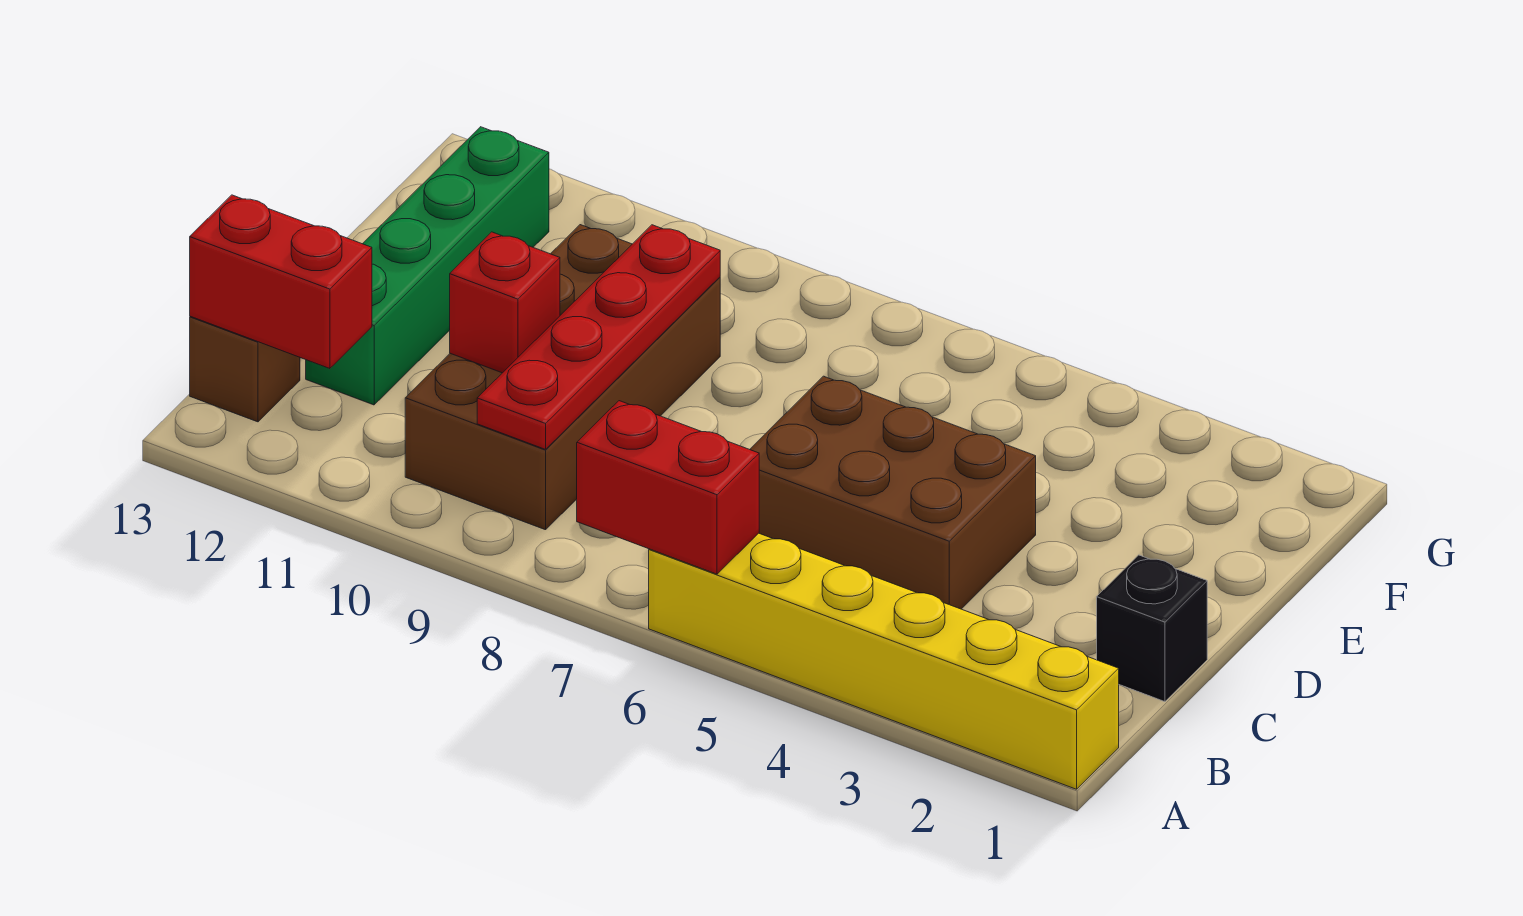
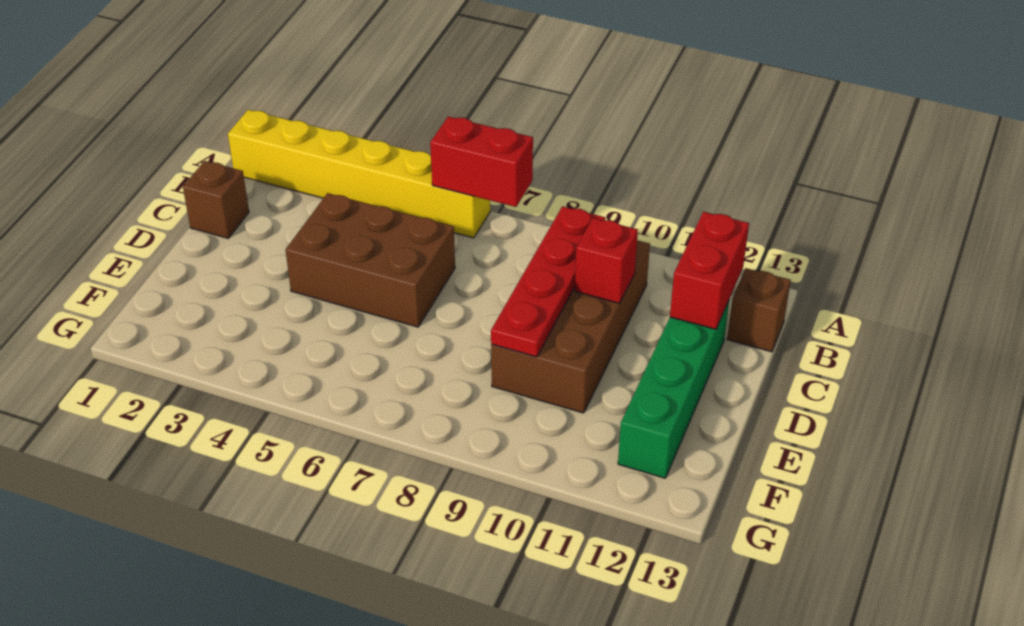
red 1x2 brick [190,195,372,369] -> red 1x2 brick turned to [670,212,749,329]
black 1x1 brick [1097,555,1207,702] -> brown 1x1 brick [183,161,249,238]

